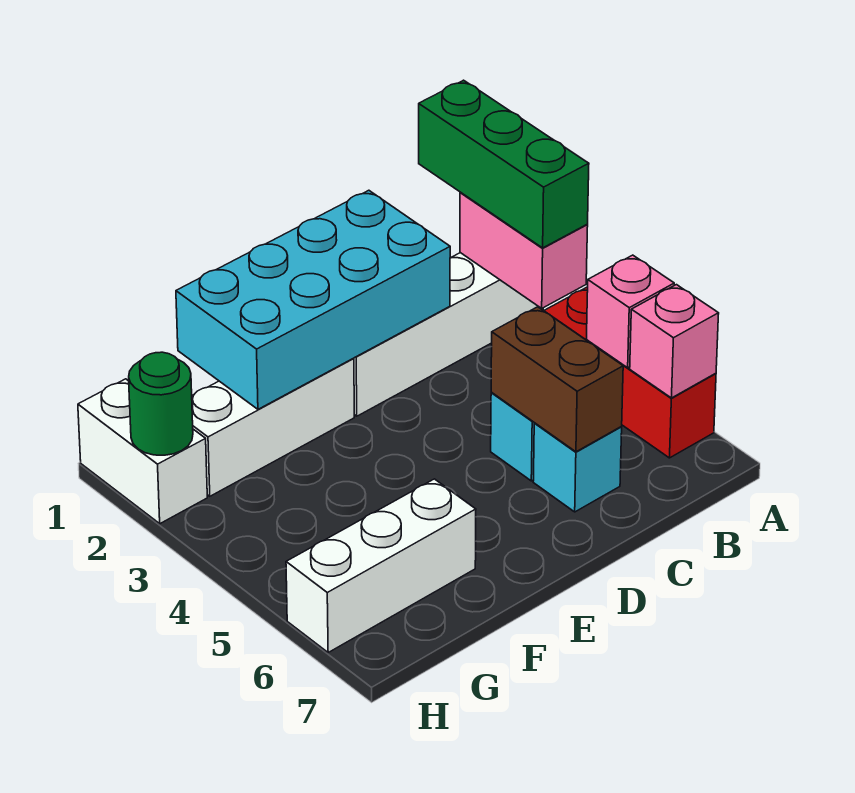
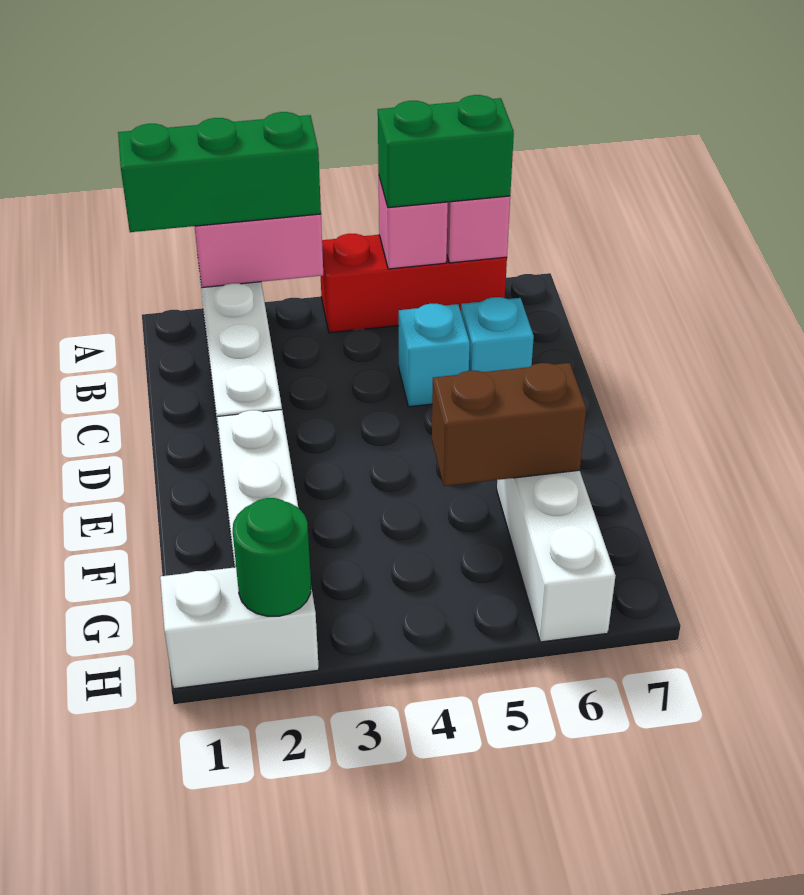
none -> green 1x2 brick [378,95,514,208]
cyan 2x4 brick [176,190,450,409] -> none
brown 1x2 brick [491,307,623,452] -> brown 1x2 brick moved to [432,363,586,486]

